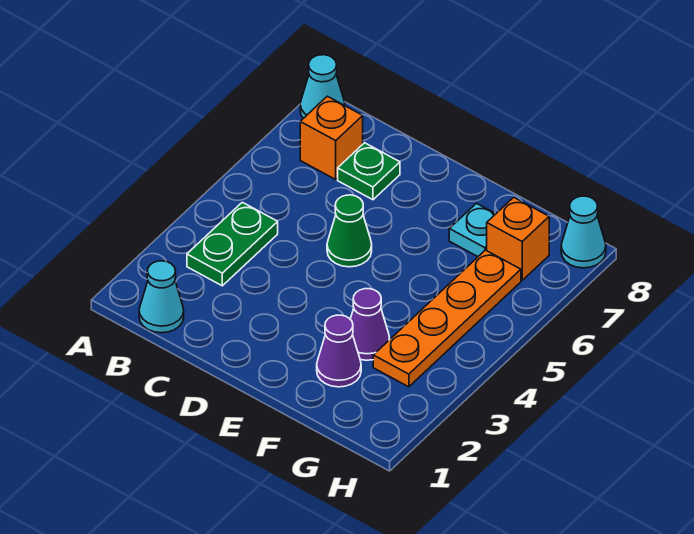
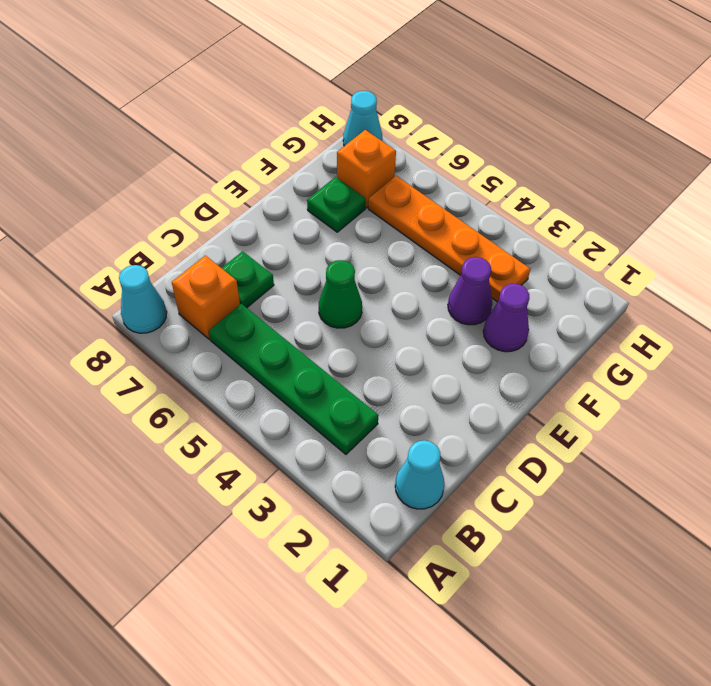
green 1x2 plate [187,202,278,286] -> green 1x4 plate [209,304,379,454]
cyan 1x1 plate [449,203,495,257] -> green 1x1 plate [307,177,366,232]

